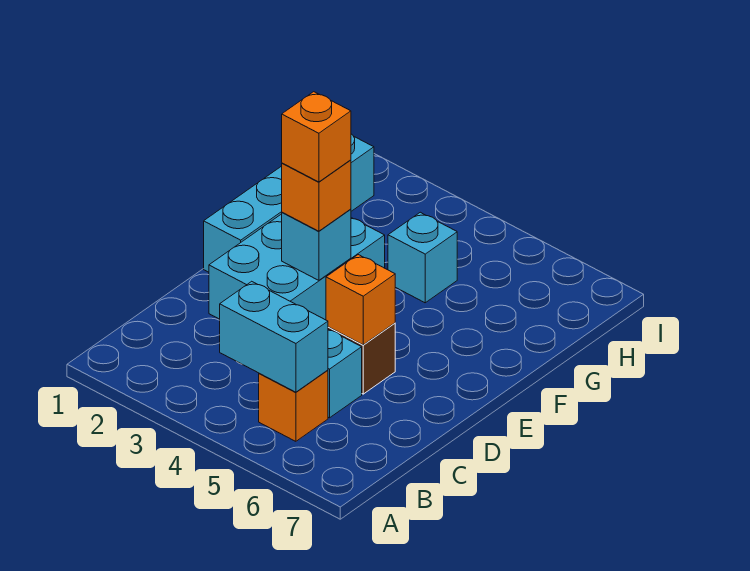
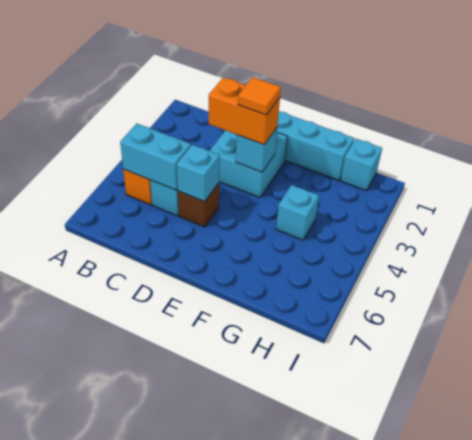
cyan 1x2 brick [220,281,328,392] -> cyan 1x2 brick turned to [120,124,191,190]
cyan 2x3 brick [209,214,385,320] -> cyan 2x2 brick [210,130,288,197]
orange 1x1 brick [326,255,395,345] -> cyan 1x1 brick [177,145,220,202]
orange 1x1 brick [282,160,351,231] -> orange 1x2 brick [209,78,280,145]
orange 1x1 brick [282,92,351,182] -> orange 1x1 tile [238,77,281,115]

